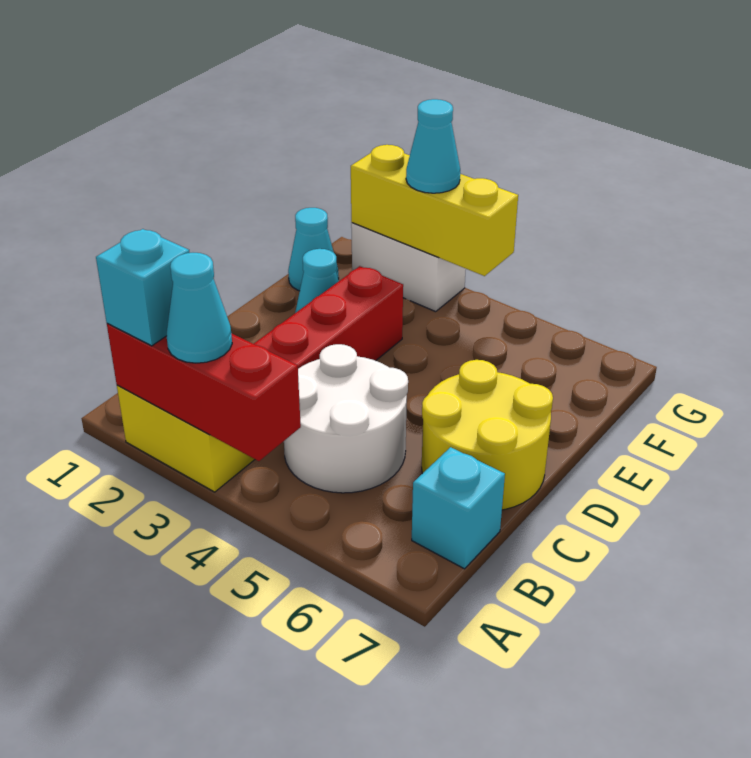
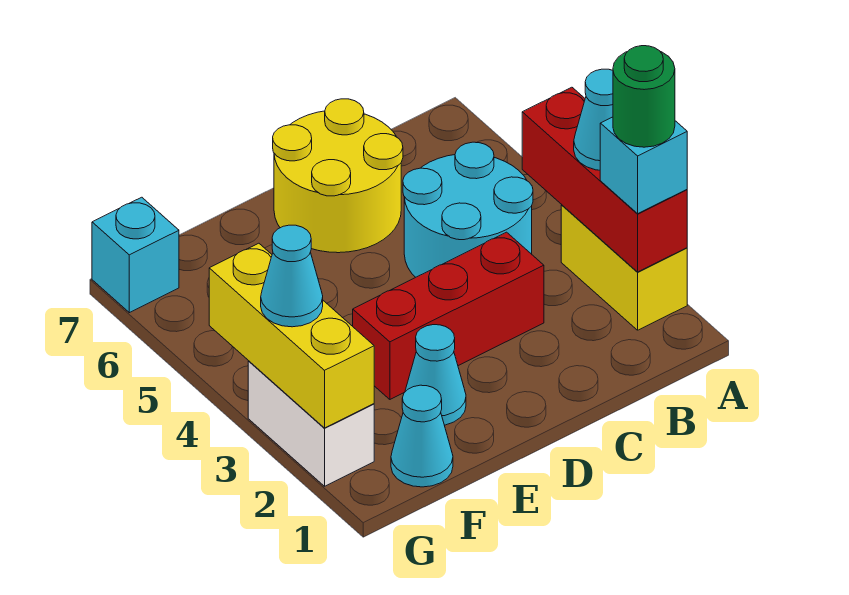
none -> green 1x1 round brick [613,46,675,147]
white 2x2 round brick [284,344,408,493] -> cyan 2x2 round brick [403,142,533,277]
cyan 1x1 brick [412,447,505,569] -> cyan 1x1 brick moved to [92,197,179,313]

